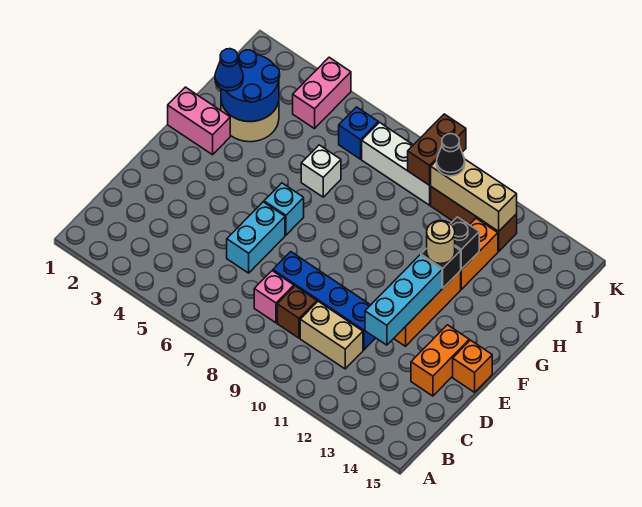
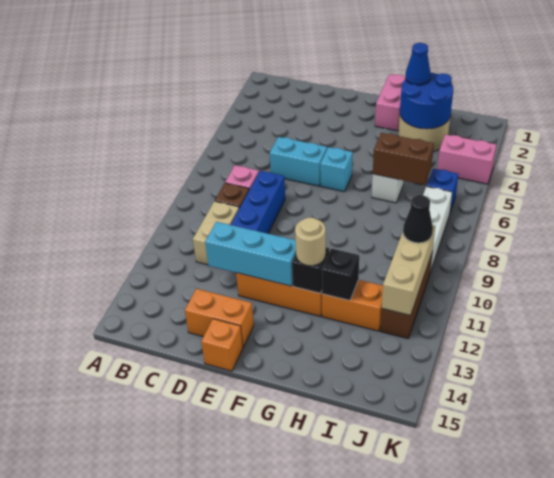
brown 1x2 brick [408,114,466,185] -> brown 1x2 brick moved to [373,133,434,185]

